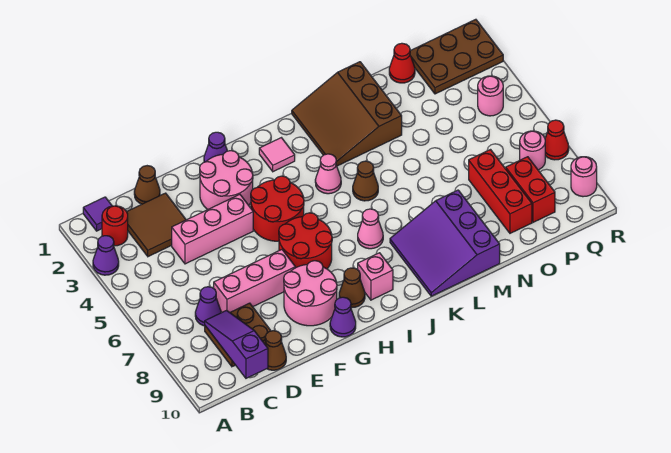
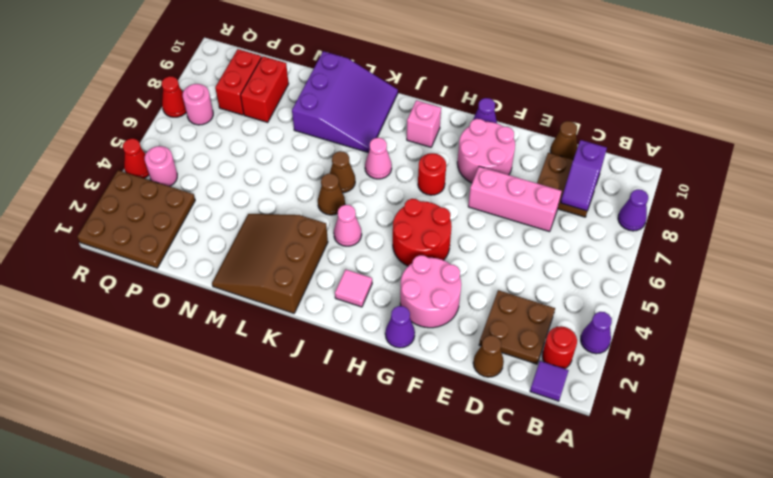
brown 2x2 tile [127,193,186,257] -> brown 2x2 plate [479,290,555,364]
purple 1x1 cone [195,287,221,326] -> purple 1x1 cone moved to [618,189,648,231]
purple 1x3 slope [205,310,268,378] -> purple 1x2 slope [561,140,607,211]
pink 1x3 brick [172,194,253,264] -> none
red 2x2 round brick [279,213,332,269] -> red 1x1 round brick [418,153,446,195]
brown 1x1 cone [339,268,365,308] -> brown 1x1 cone moved to [330,151,355,193]
brown 3x3 slope [292,62,402,166] -> brown 3x3 slope turned to [212,214,328,313]
red 1x1 cone [389,43,415,83] -> red 1x1 cone moved to [123,139,149,178]
red 1x3 brick [469,150,532,233] -> red 1x2 brick [241,56,289,122]
brown 2x3 plate [410,19,503,94] -> brown 3x3 plate [77,170,195,268]
pink 1x1 round brick [571,157,597,197] -> none

